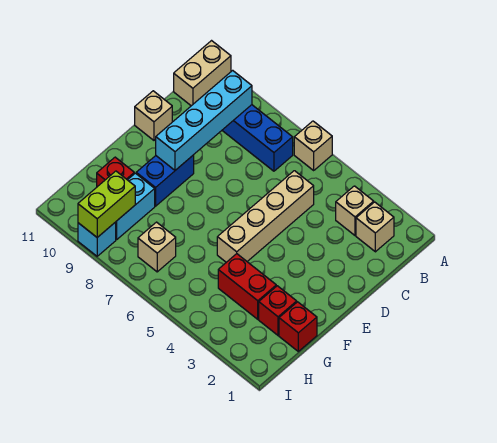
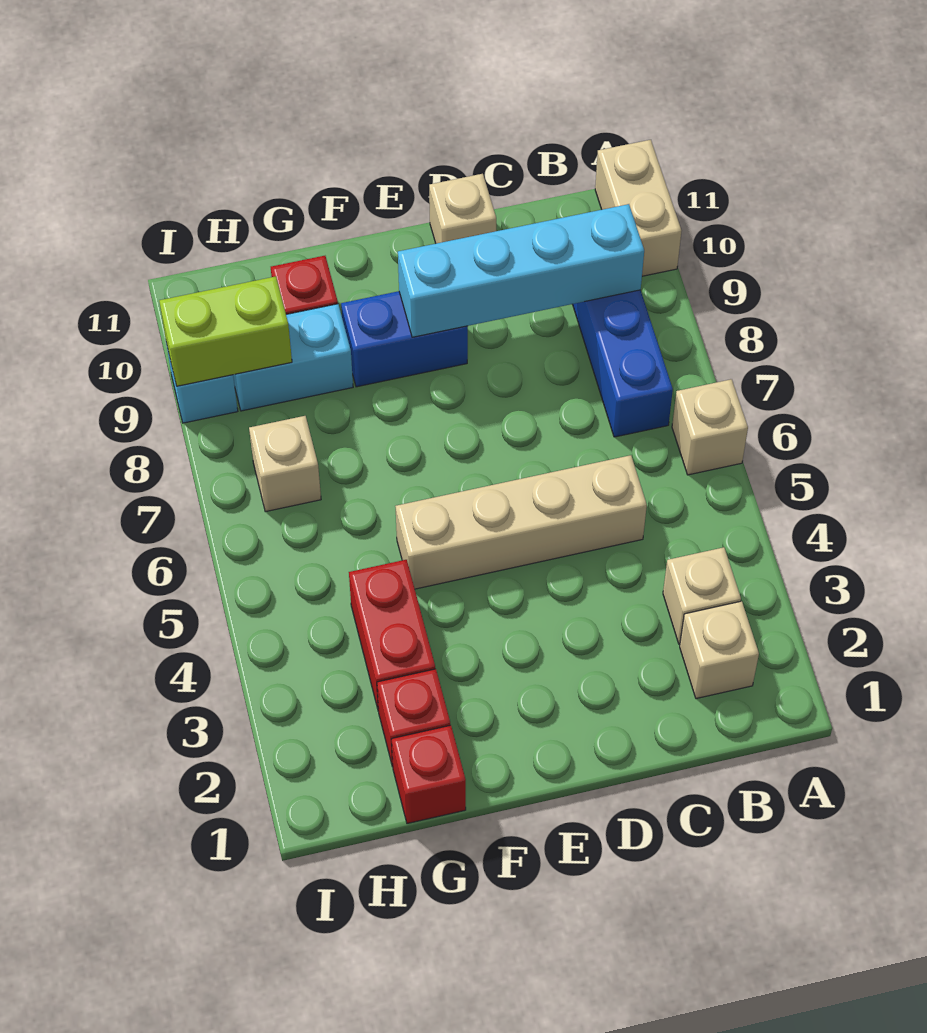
tan 1x2 brick [174,41,231,106] -> tan 1x2 brick turned to [595,140,681,276]

